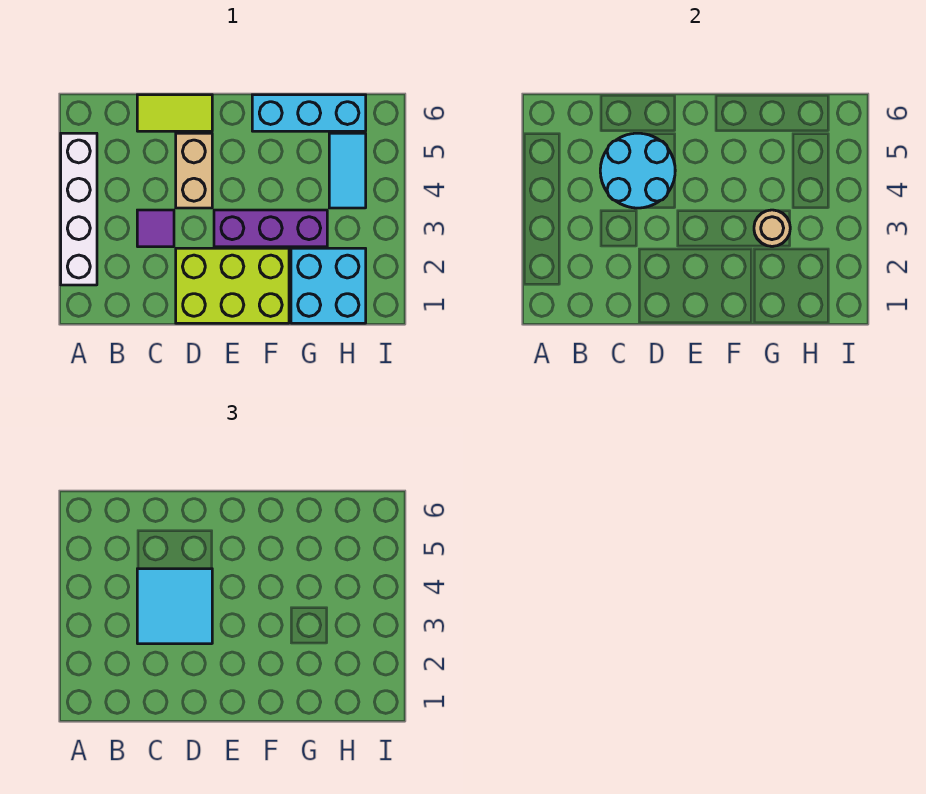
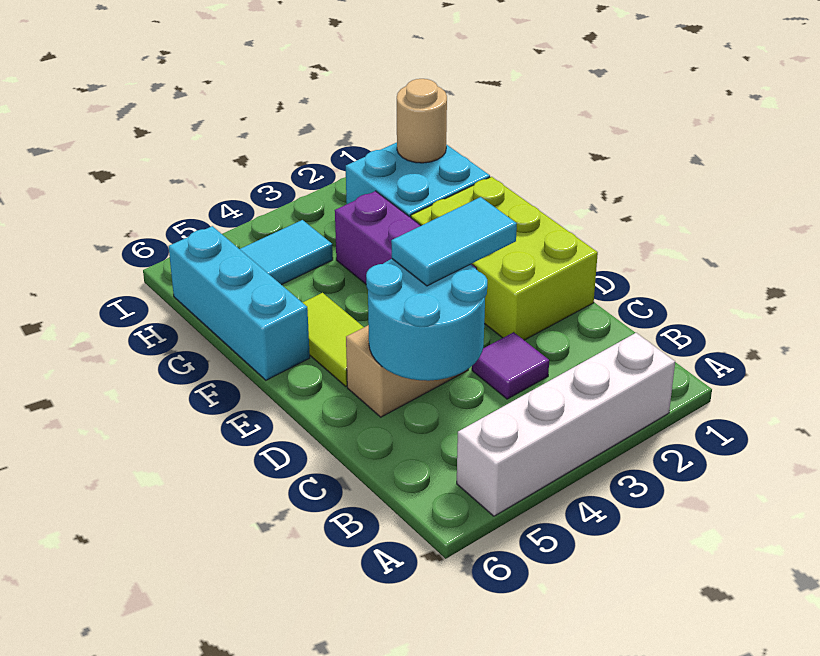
cyan 2x2 tile [137,569,212,644] -> cyan 1x2 tile [391,197,517,286]
lime 1x2 tile [137,95,212,131] -> lime 1x2 tile moved to [302,293,364,386]
tan 1x1 round brick [754,210,790,246] -> tan 1x1 round brick moved to [397,79,447,163]

